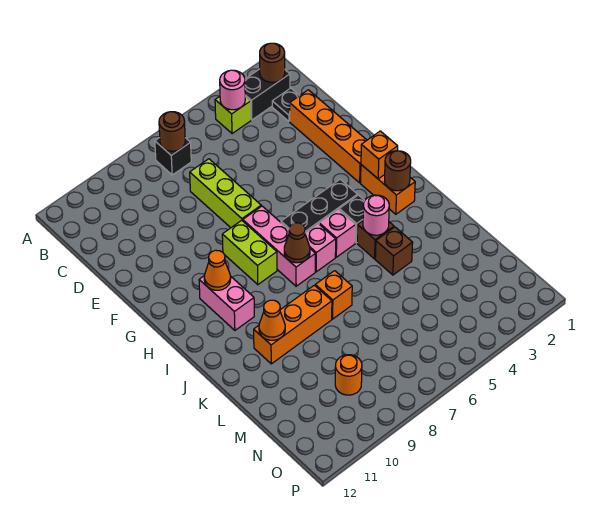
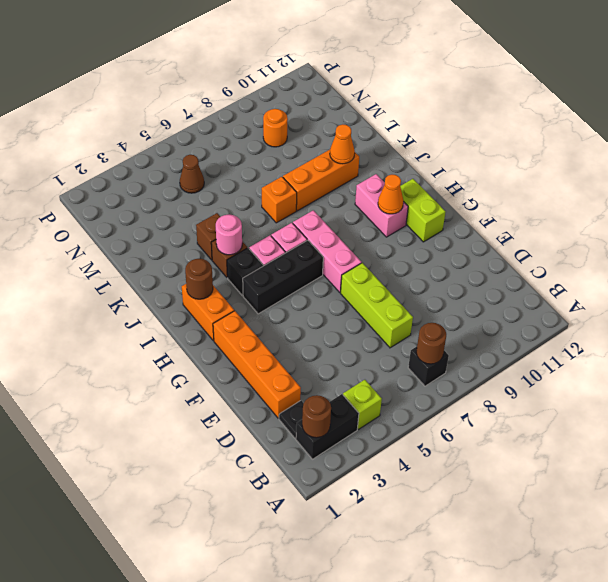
pink 1x1 round brick [220,70,245,110] -> none
lime 1x2 brick [222,220,277,285] -> lime 1x2 brick moved to [400,179,445,242]
orange 1x1 brick [361,131,398,179] -> none
brown 1x1 cone [284,223,310,263] -> brown 1x1 cone moved to [180,155,204,193]

